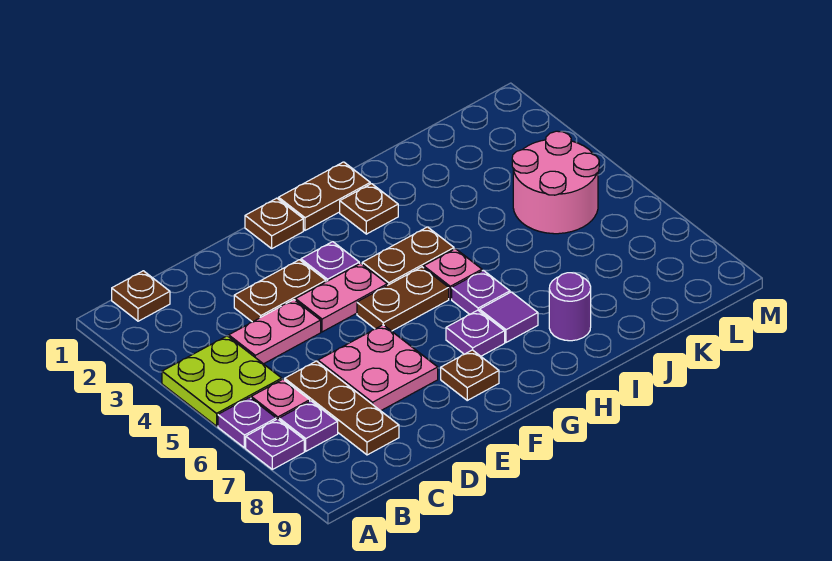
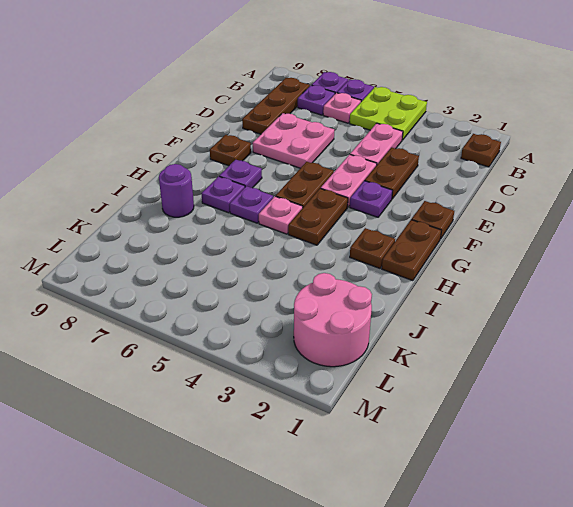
brown 1x3 plate [285,361,399,455] -> brown 1x3 plate turned to [242,78,310,134]
purple 1x1 tile [480,292,538,342] -> purple 1x1 plate [202,176,245,213]
pink 2x2 round brick [512,131,599,234] -> pink 2x2 round brick moved to [294,273,372,367]

